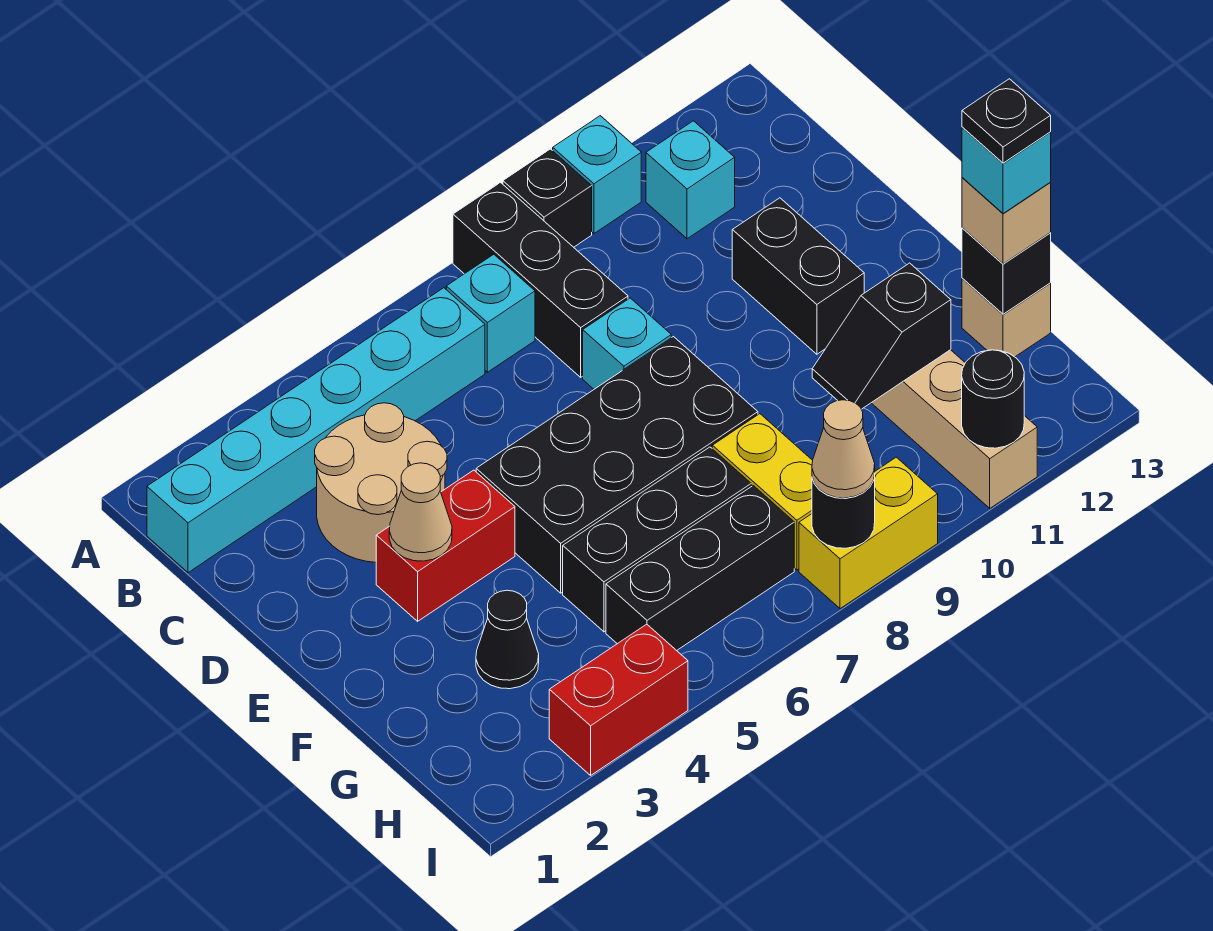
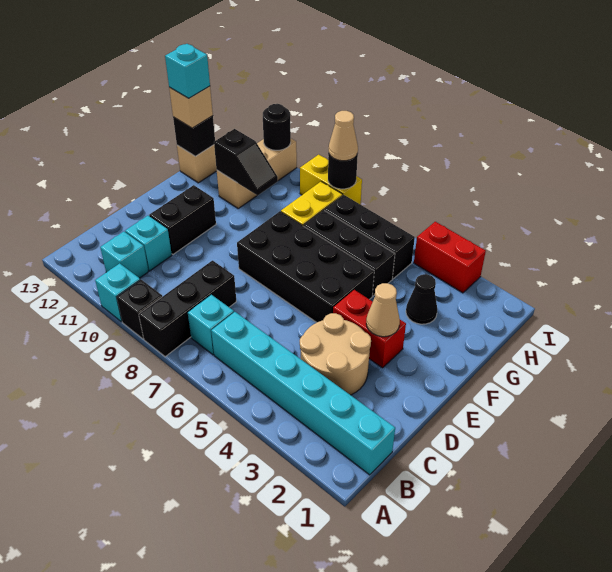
cyan 1x1 brick [583,298,671,389] -> cyan 1x1 brick moved to [125,216,172,271]
black 1x1 plate [962,79,1051,163] -> none

